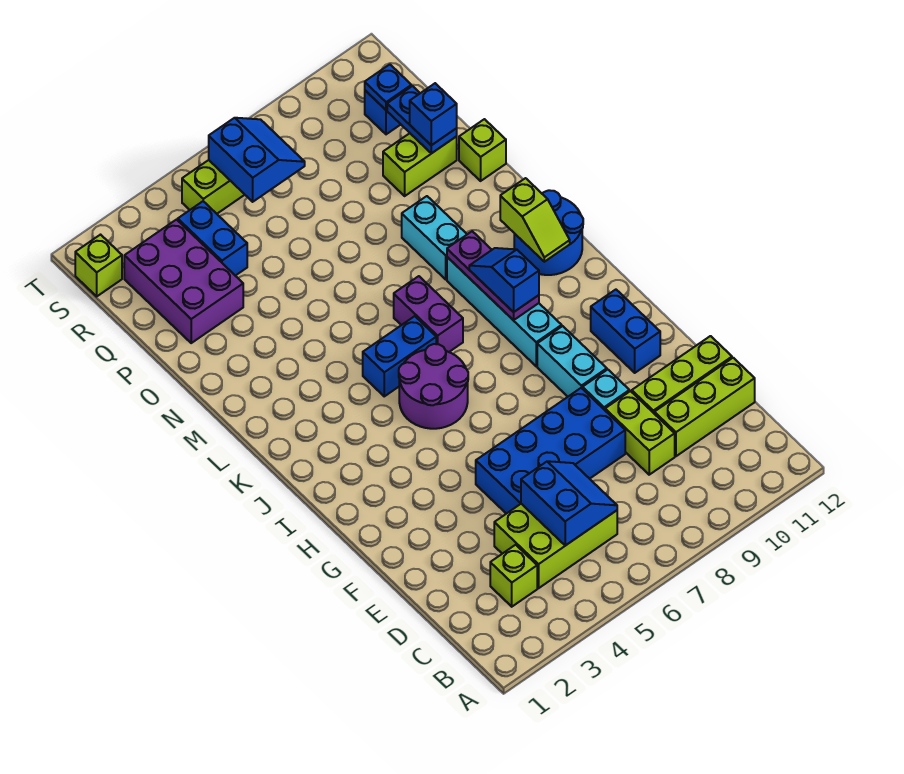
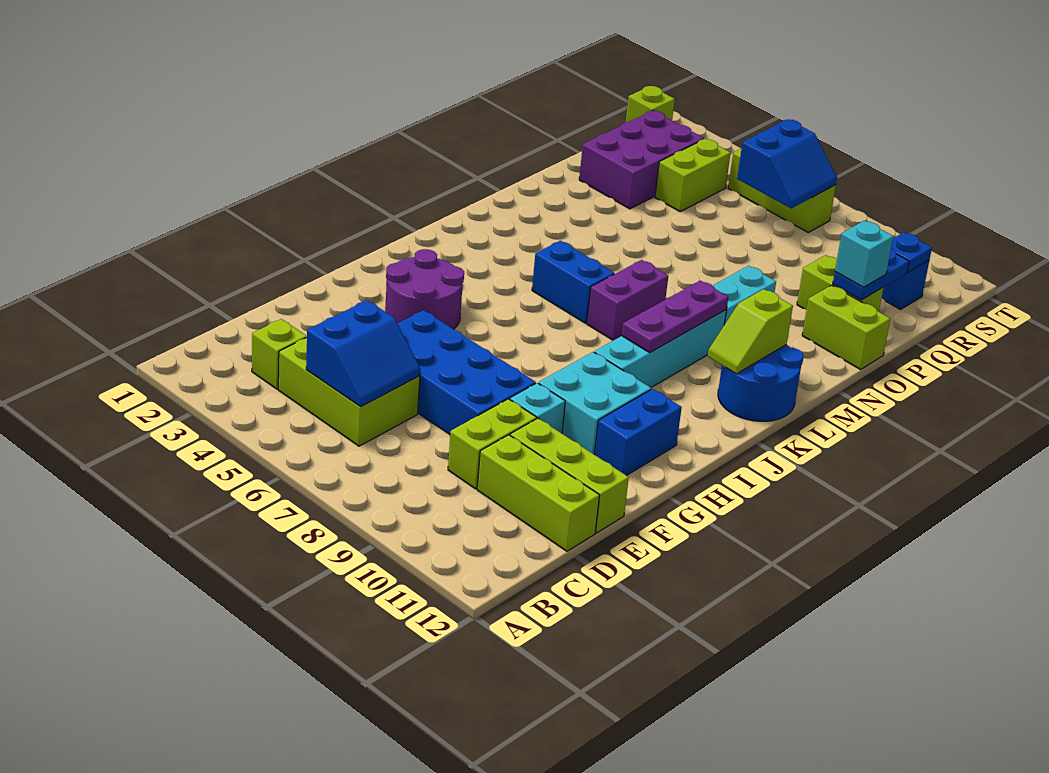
cyan 1x2 brick [537,326,607,397] -> cyan 2x2 brick [539,352,651,454]
purple 2x2 round brick [399,344,468,429] -> purple 2x2 round brick moved to [385,249,464,329]
blue 1x2 slope [469,248,539,312] -> none
lime 1x1 brick [459,119,506,181] -> lime 1x2 brick [802,285,890,369]
blue 1x1 brick [410,83,457,145] -> cyan 1x1 brick [835,221,893,287]
blue 1x2 brick [178,201,247,276] -> lime 1x2 brick [655,139,731,212]

